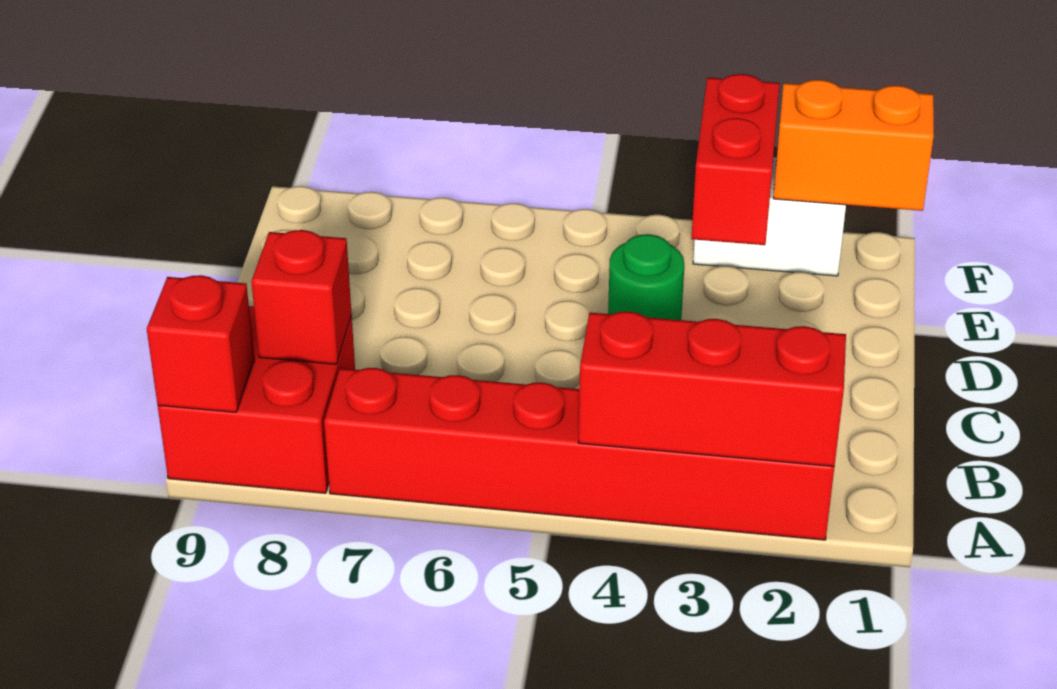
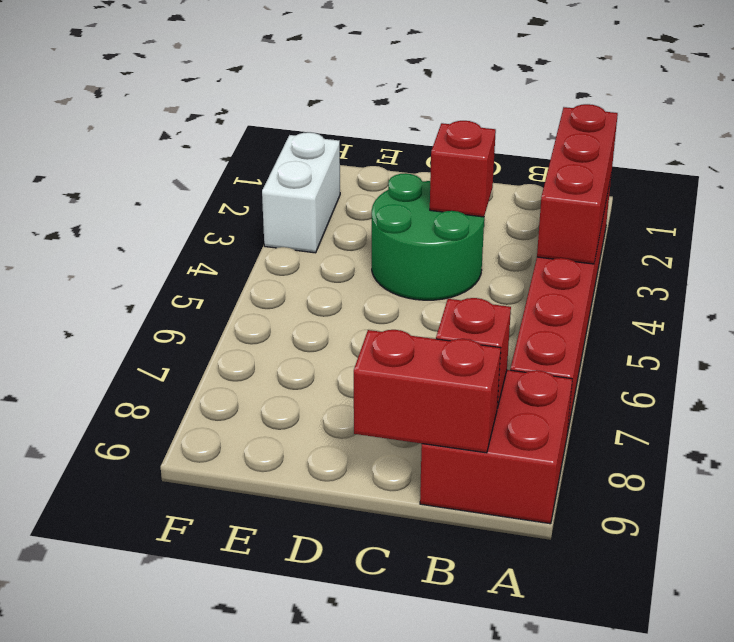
red 1x1 brick [147,275,254,412] -> red 1x1 brick moved to [430,121,496,217]
green 1x1 round brick [608,234,684,320] -> green 2x2 round brick [372,173,484,300]
red 1x2 brick [691,74,780,245] -> red 1x2 brick moved to [354,330,501,453]
orange 1x2 brick [773,80,934,211] -> none

